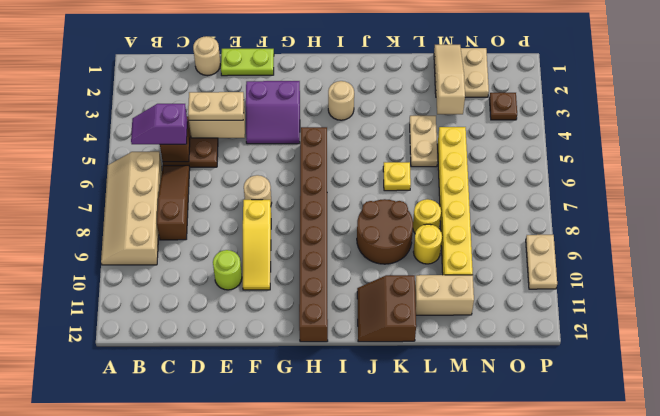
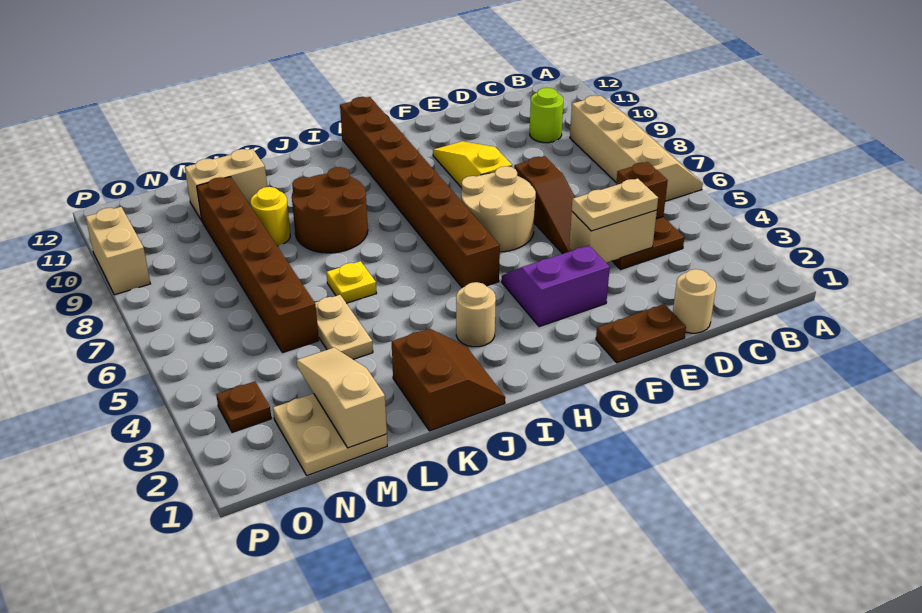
purple 1x2 slope [131,104,187,144] -> none
brown 1x3 slope [157,165,190,240] -> brown 1x3 slope moved to [514,156,575,254]
lime 1x2 plate [221,49,274,76] -> brown 1x2 plate [596,304,686,363]
lime 1x1 round brick [213,250,242,290] -> lime 1x1 round brick moved to [530,88,563,143]
tan 1x1 round brick [244,175,272,204] -> tan 2x2 round brick [461,166,536,252]
brown 2x2 slope [357,275,416,342] -> brown 2x2 slope moved to [392,329,505,431]
yellow 1x1 round brick [413,199,441,233] -> none
tan 1x3 slope [434,45,465,114] -> tan 1x3 slope turned to [297,348,387,448]
yellow 1x6 brick [437,127,473,275] -> brown 1x6 brick [197,177,319,353]
tan 1x2 plate [526,235,557,289] -> tan 1x2 brick [85,207,150,295]

